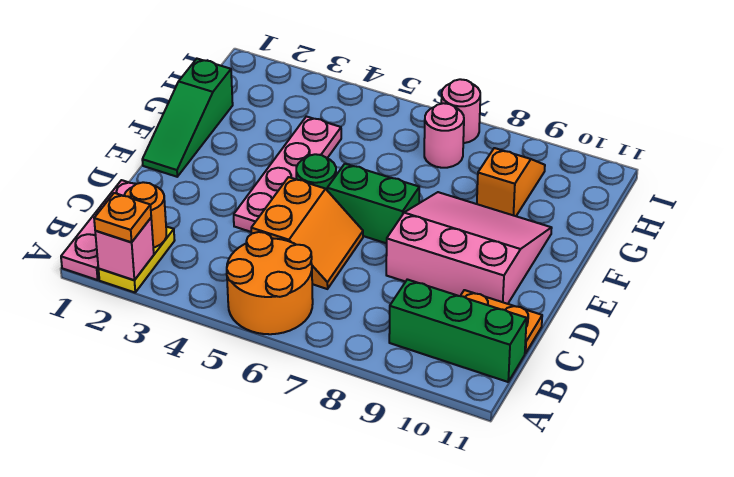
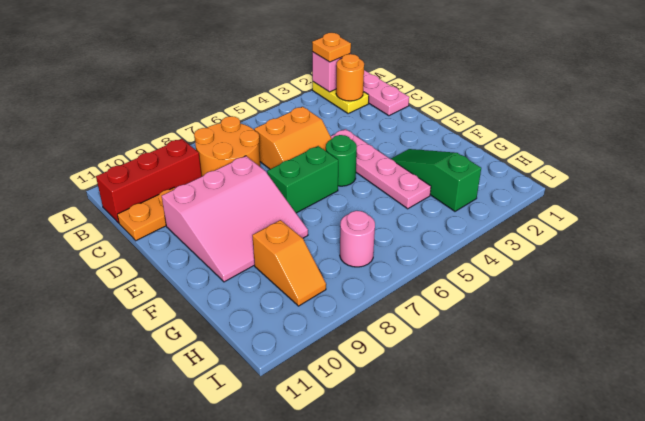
orange 2x2 round brick [227,232,313,334] -> orange 2x2 round brick moved to [194,116,260,176]
green 1x3 brick [389,279,527,382] -> red 1x3 brick [96,139,202,223]
orange 2x2 slope [251,177,363,289] -> orange 2x2 slope turned to [254,107,332,169]
green 1x3 slope [142,59,233,177] -> green 1x3 slope moved to [391,149,481,211]
pink 1x1 round brick [441,79,480,143] -> none

